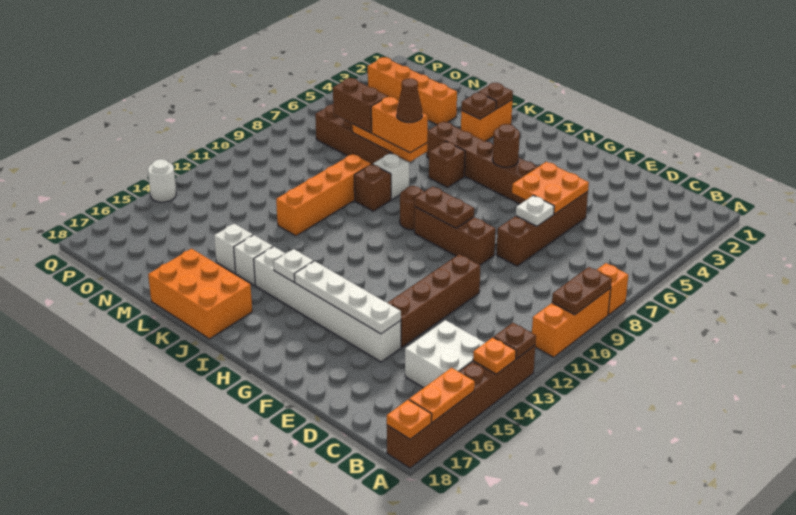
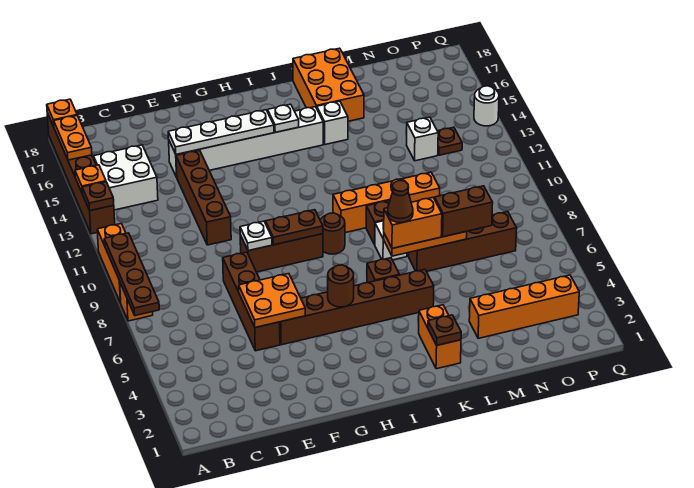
brown 1x2 plate [552,267,612,315] -> brown 1x4 plate [104,233,159,316]
white 1x1 plate [516,195,554,226] -> white 1x1 plate moved to [240,221,272,251]
orange 2x3 brick [148,249,252,339] -> orange 2x3 brick turned to [293,48,364,121]
brown 1x1 plate [461,92,496,119] -> brown 1x1 plate moved to [438,127,462,155]
orange 1x4 brick [276,154,371,236] -> orange 1x4 brick turned to [333,172,440,233]
white 1x1 brick [214,224,253,273] -> white 1x1 brick moved to [407,117,438,161]

